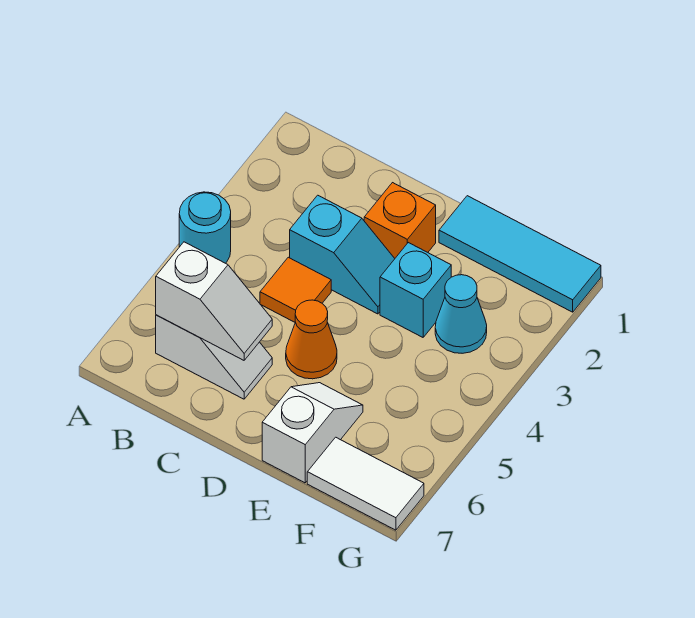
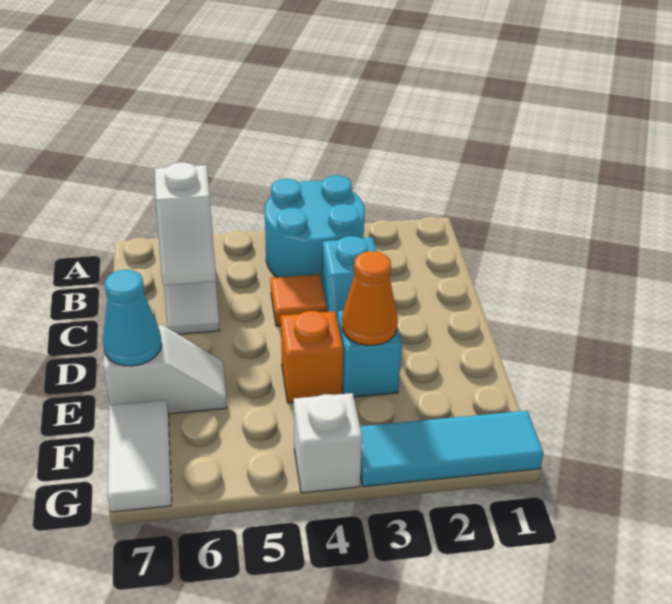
cyan 1x1 round brick [179,192,231,263] -> cyan 2x2 round brick [265,176,365,282]
orange 1x1 brick [364,183,436,258] -> orange 1x1 brick moved to [281,311,343,403]
orange 1x1 cone [286,300,337,379] -> orange 1x1 cone moved to [342,251,398,345]
cyan 1x3 tile [439,196,601,312] -> cyan 1x3 tile turned to [360,411,544,487]
cyan 1x1 cone [435,275,487,353] -> cyan 1x1 cone moved to [103,270,162,366]
none -> white 1x1 brick [294,393,362,493]

